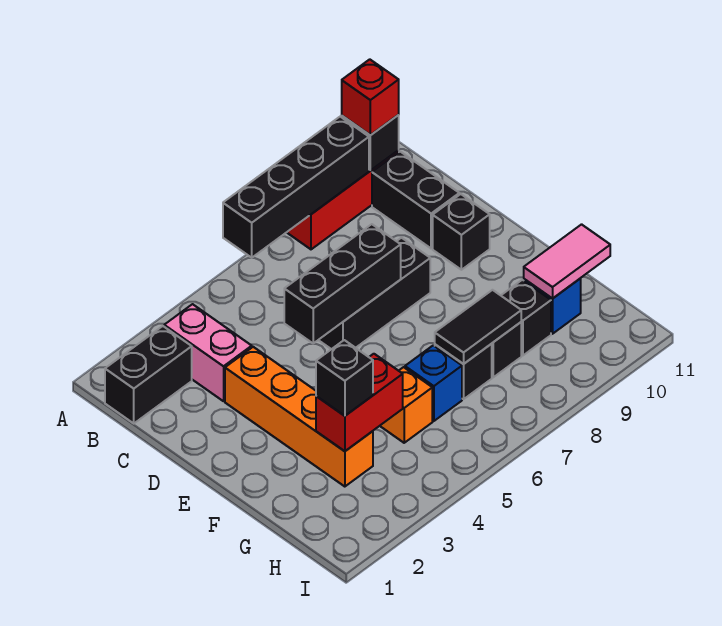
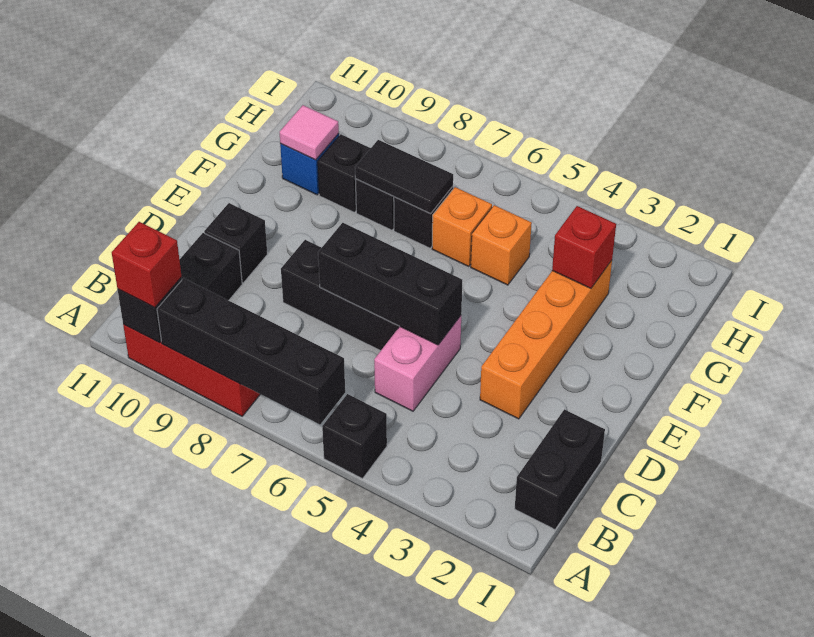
black 1x2 brick [105,326,192,423] -> black 1x2 brick turned to [515,409,605,530]
pink 1x2 brick [164,304,252,401] -> pink 1x2 brick moved to [374,316,461,411]
red 1x2 brick [316,354,403,451] -> red 1x1 brick [552,206,616,288]
black 1x1 brick [316,340,373,416] -> black 1x1 brick moved to [322,394,387,479]
blue 1x1 brick [405,345,462,421] -> orange 1x1 brick [432,187,492,267]
pink 1x2 tile [524,224,610,299] -> pink 1x1 tile [280,105,339,160]

